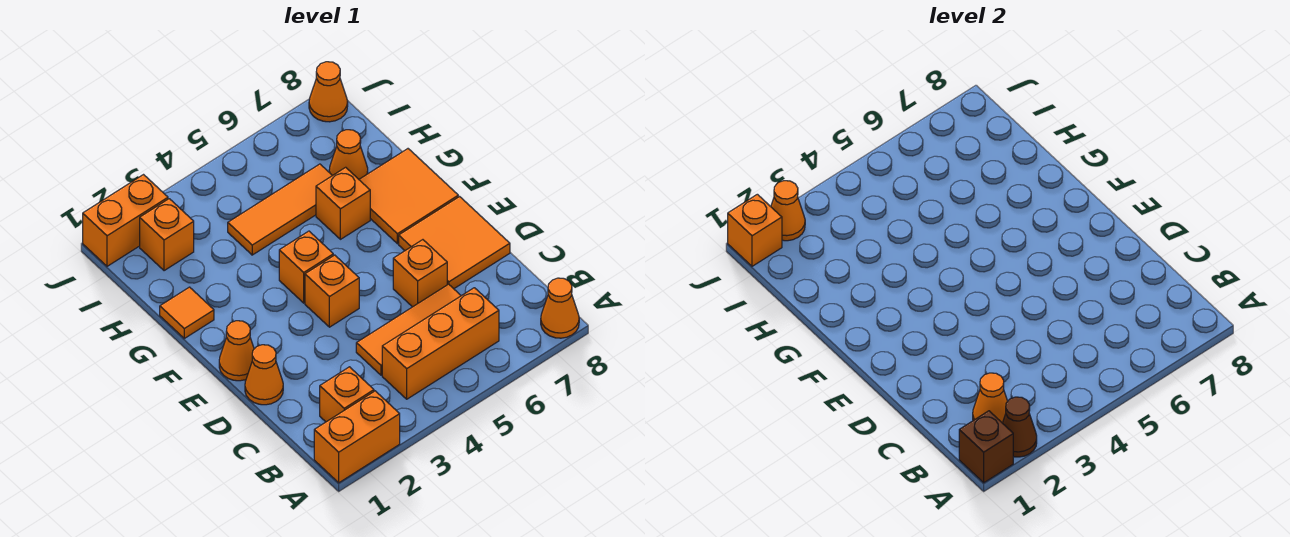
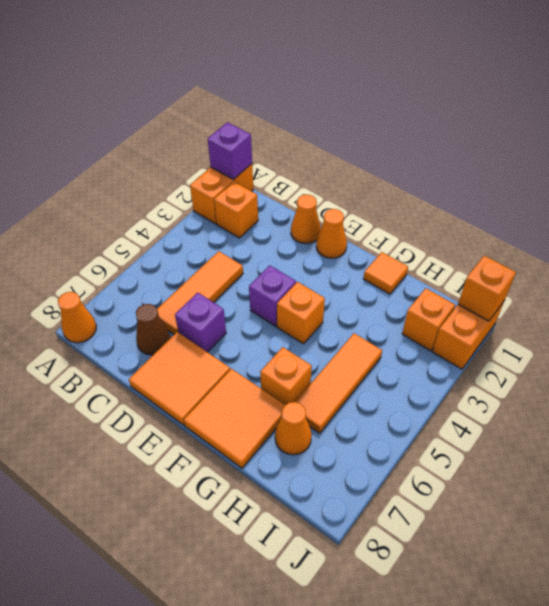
brown 1x1 brick [959,411,1013,483] -> purple 1x1 brick [208,122,252,180]
brown 1x1 cone [1003,397,1037,457] -> brown 1x1 cone moved to [136,304,170,355]
orange 1x1 cone [973,373,1008,423] -> none
orange 1x3 brick [382,288,499,399] -> none
orange 1x1 brick [393,240,447,307] -> purple 1x1 brick [175,292,226,352]
orange 1x1 brick [305,255,359,327] -> purple 1x1 brick [249,265,296,326]
orange 1x1 cone [771,181,805,241] -> none
orange 1x1 cone [309,62,348,122] -> none

